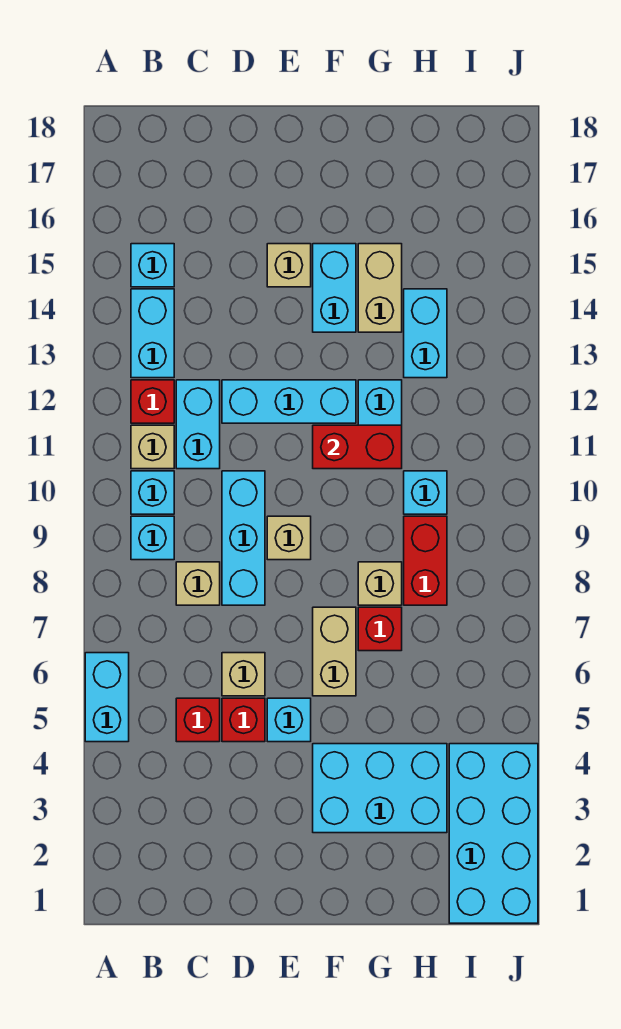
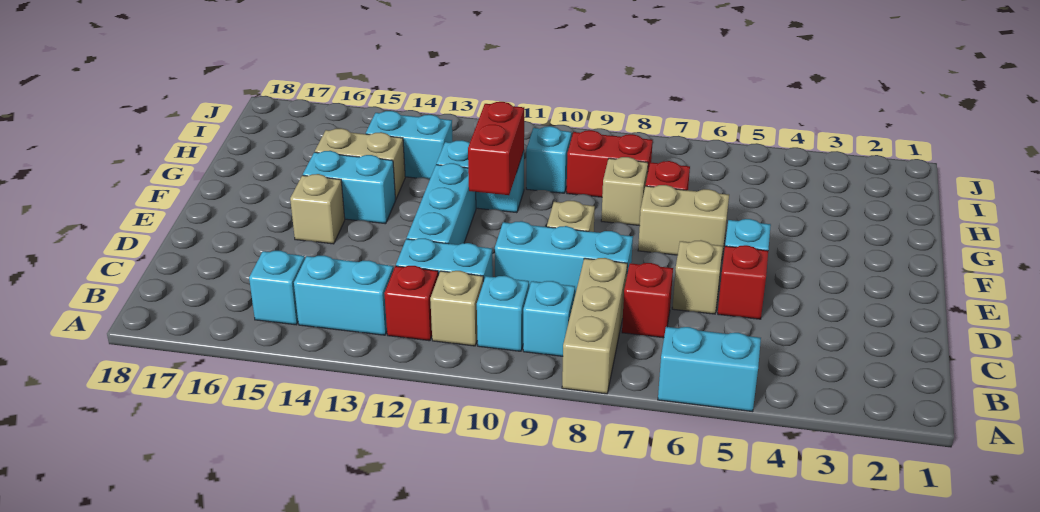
red 1x1 brick [176,698,220,742] -> red 1x1 brick moved to [622,263,673,338]
tan 1x1 brick [176,562,220,605] -> tan 1x3 brick [562,258,627,394]
cyan 2x3 brick [313,744,447,833] -> none
cyan 2x4 brick [449,744,538,923] -> none

